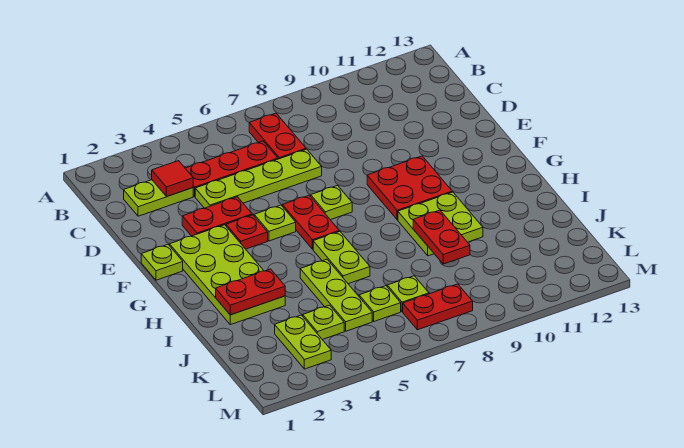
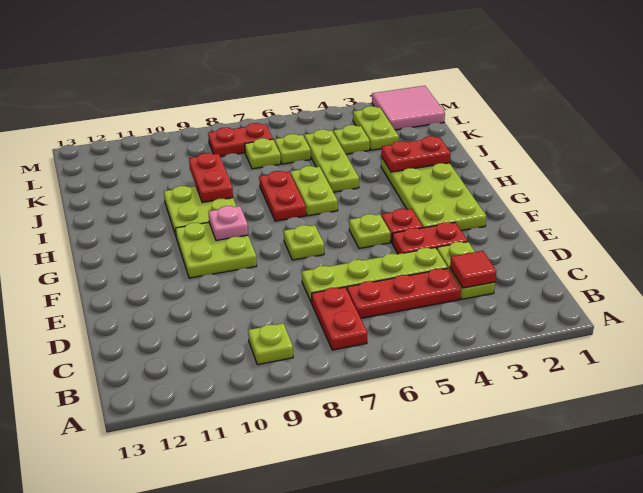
lime 1x2 plate [124,180,193,216] -> lime 1x2 plate turned to [437,242,495,299]
lime 1x1 plate [141,245,183,280] -> lime 1x1 plate moved to [248,323,293,365]
red 1x2 plate [282,195,339,249] -> red 1x2 plate moved to [259,171,306,221]
red 2x2 plate [367,156,452,220] -> lime 2x2 plate [176,223,257,278]
none -> pink 1x1 plate [208,206,248,241]
none -> pink 2x2 tile [372,86,445,130]

